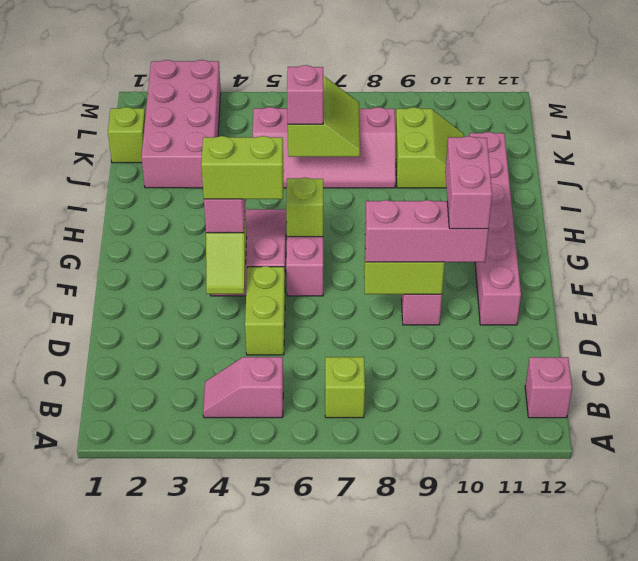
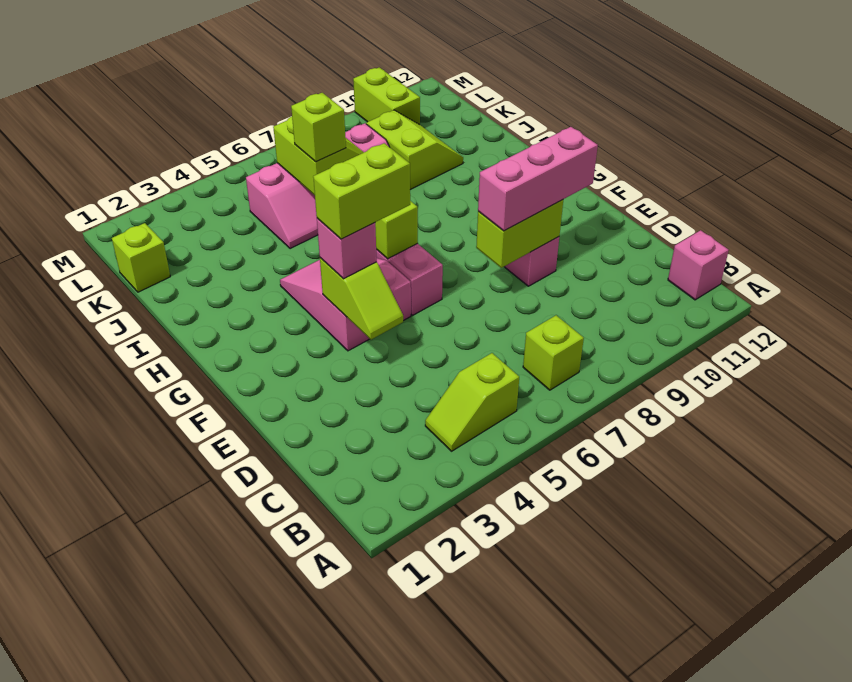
pink 1x2 slope [203,357,283,418] -> lime 1x2 slope [425,353,519,451]
lime 1x2 brick [245,266,285,355] -> lime 1x2 brick moved to [353,67,420,125]
pink 1x2 brick [445,136,492,229] -> none
pink 1x6 brick [470,132,521,325] -> none
pink 2x4 brick [141,60,221,188] -> none
pink 1x1 brick [287,65,323,124] -> lime 1x1 brick [291,93,346,162]

